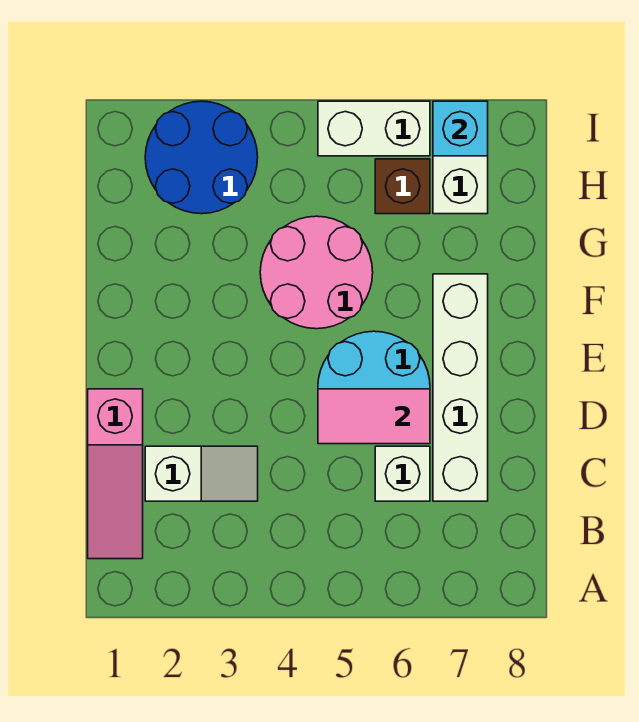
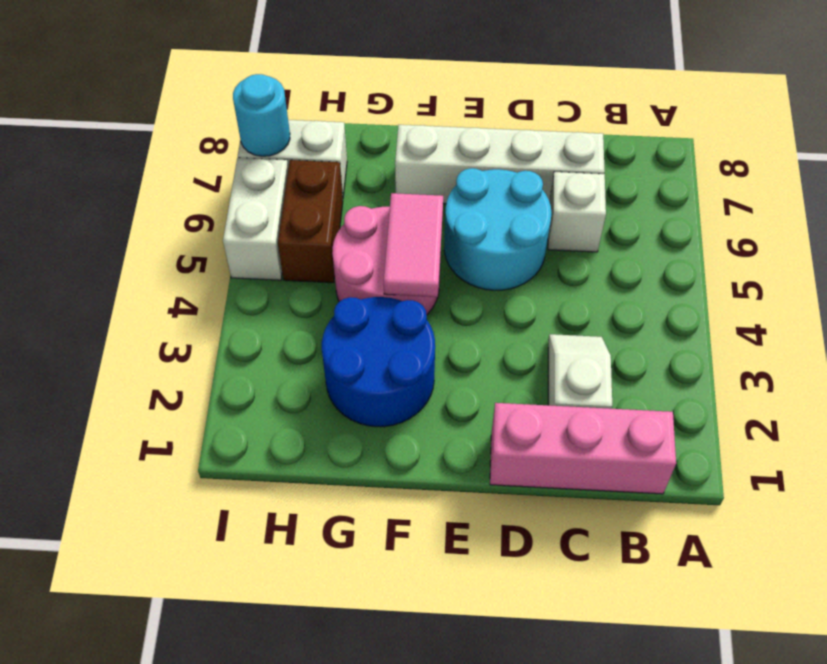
pink 1x3 slope [88,389,143,559] -> pink 1x3 brick [490,403,676,494]
pink 1x2 tile [318,389,430,444] -> pink 1x2 tile moved to [384,193,443,297]
blue 2x2 round brick [145,101,258,214] -> blue 2x2 round brick moved to [322,297,435,427]
brown 1x1 brick [375,159,430,214] -> brown 1x2 brick [278,160,343,283]
cyan 1x1 brick [433,101,488,156] -> cyan 1x1 round brick [233,74,290,156]

